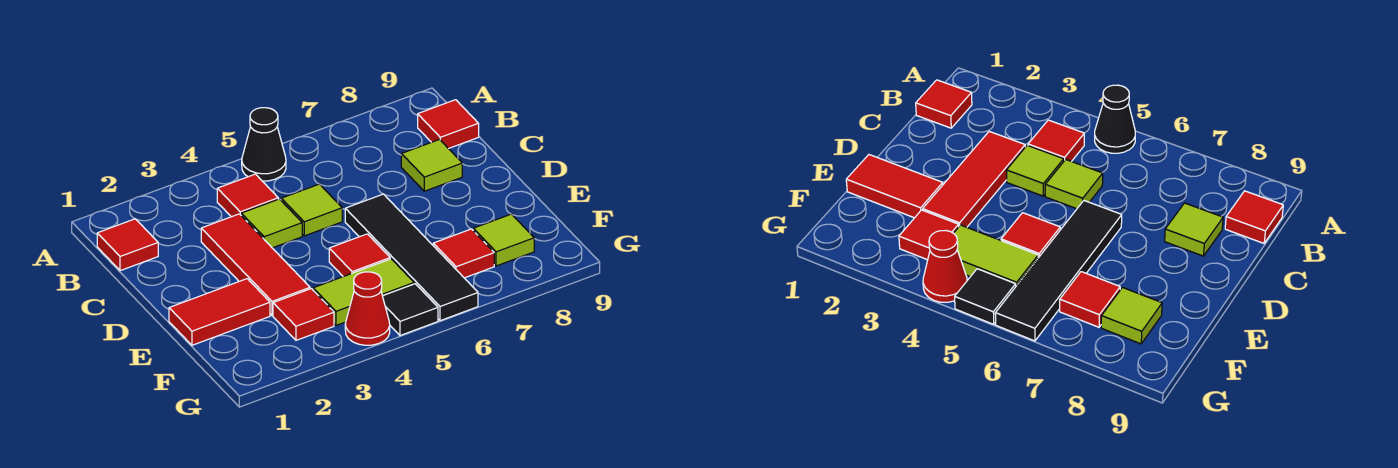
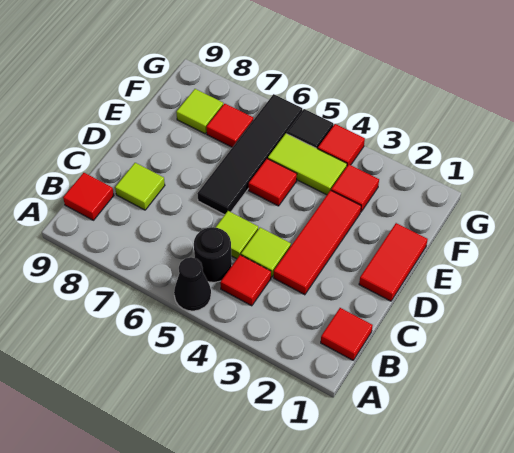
none -> black 1x1 round brick [194,227,232,282]
red 1x2 tile [169,279,270,345] -> red 1x2 tile turned to [359,223,428,301]
red 1x1 cone [345,272,390,345] -> red 1x1 tile [318,124,365,166]

